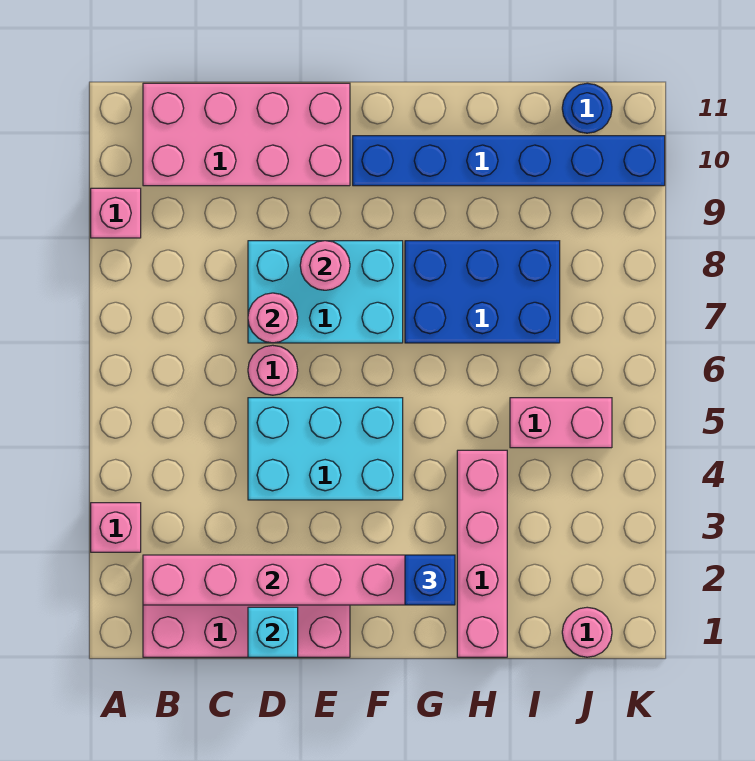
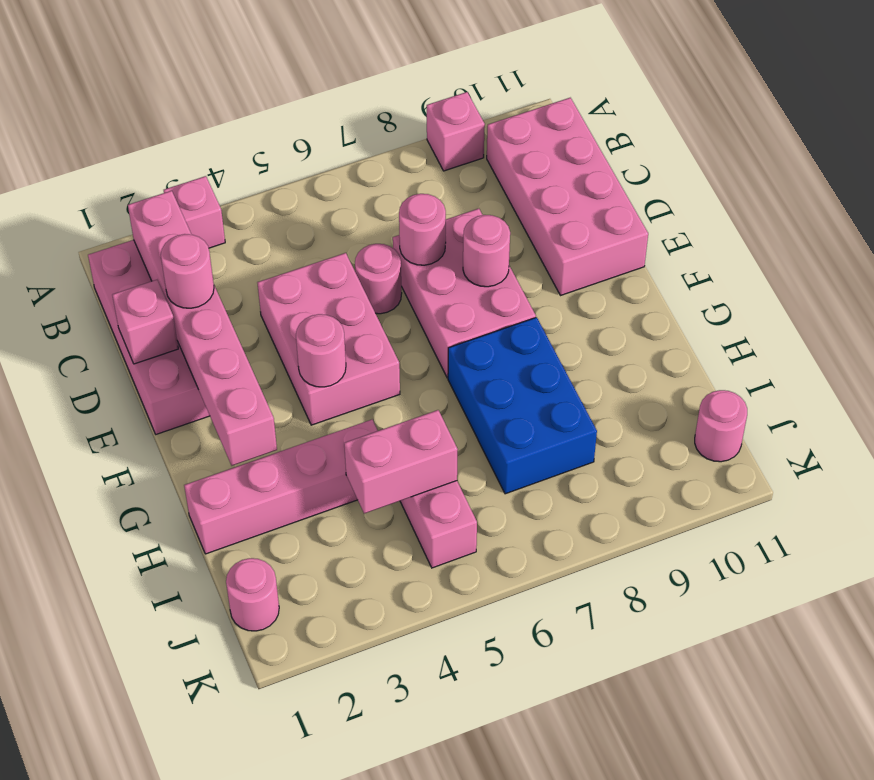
cyan 1x1 brick [248,607,298,657] -> pink 1x1 brick [112,280,178,364]
none -> pink 1x1 round brick [161,234,214,308]
cyan 2x3 brick [248,398,403,500] -> pink 2x3 brick [257,253,400,425]
cyan 2x3 brick [248,241,403,343] -> pink 2x3 brick [393,209,536,378]
none -> pink 1x1 round brick [296,314,346,387]
blue 1x6 brick [353,136,665,186] -> none
blue 1x1 brick [405,555,455,605] -> none
none -> pink 1x2 brick [344,410,458,514]
blue 1x1 round brick [562,83,612,133] -> pink 1x1 round brick [695,390,747,462]

